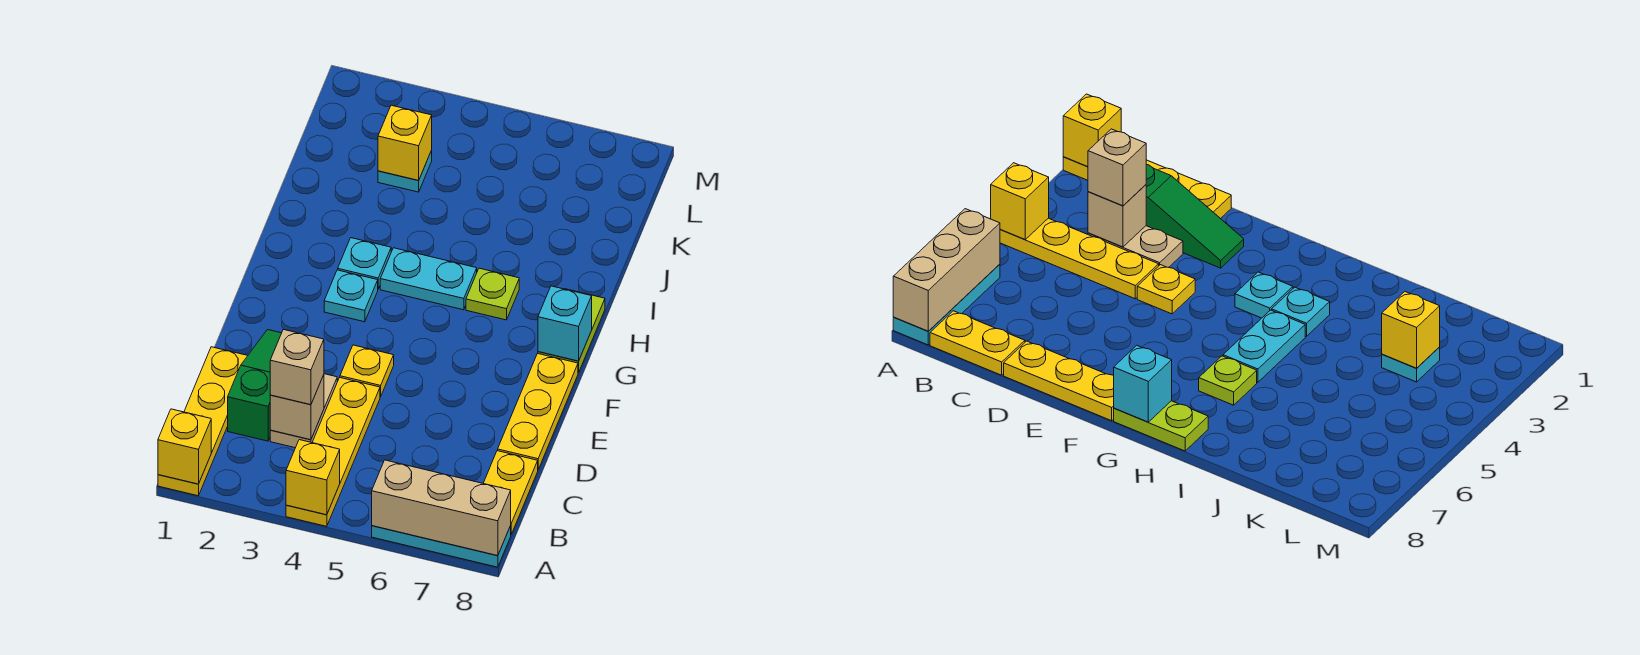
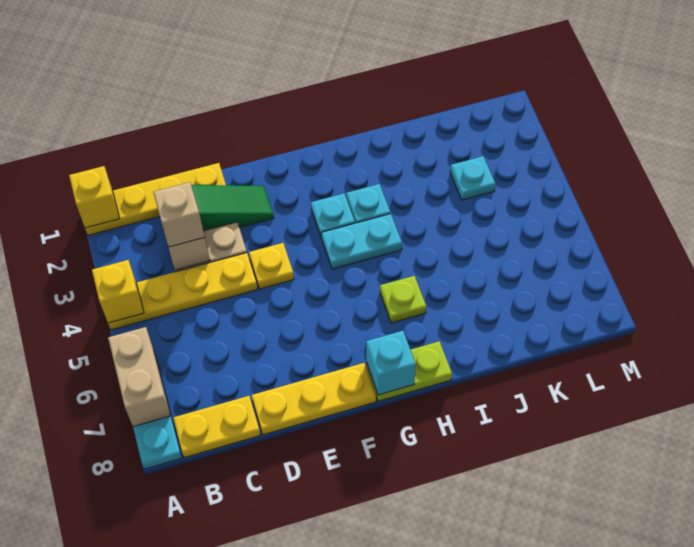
tan 1x3 brick [372,460,511,556] -> tan 1x2 brick [108,327,171,427]
cyan 1x2 plate [380,248,477,310] -> cyan 1x2 plate turned to [321,214,402,269]
yellow 1x1 brick [378,105,432,180] -> none

